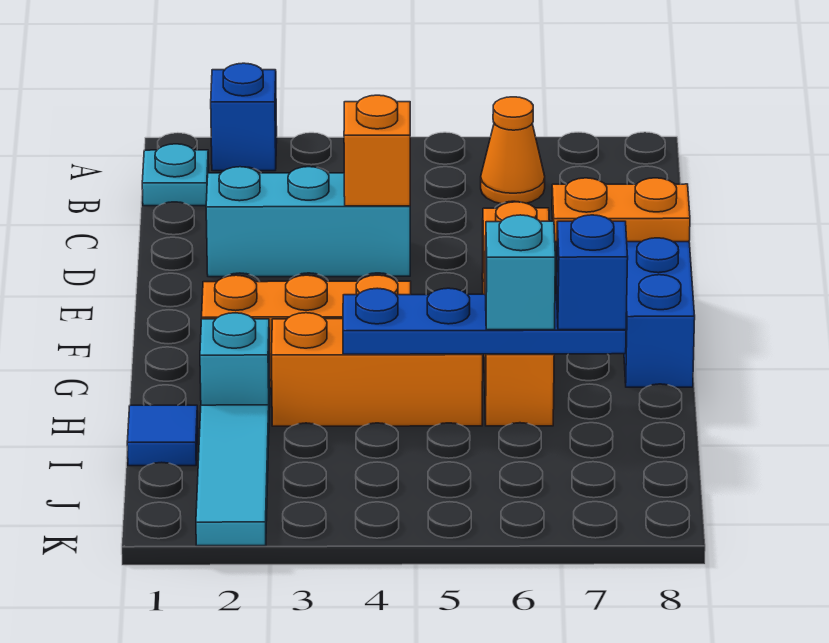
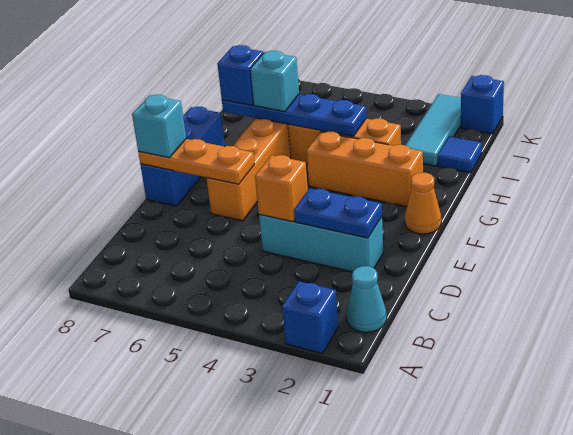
cyan 1x1 plate [142,144,209,206] -> cyan 1x1 cone [347,266,387,332]
orange 1x1 cone [481,97,545,204] -> orange 1x1 cone moved to [405,173,441,234]
none -> blue 1x2 plate [294,188,382,238]
orange 1x2 plate [552,178,690,242] -> orange 1x3 plate [138,139,254,184]
cyan 1x1 brick [200,313,270,408] -> cyan 1x1 brick moved to [132,95,186,158]
none -> blue 1x1 brick [461,75,504,134]

